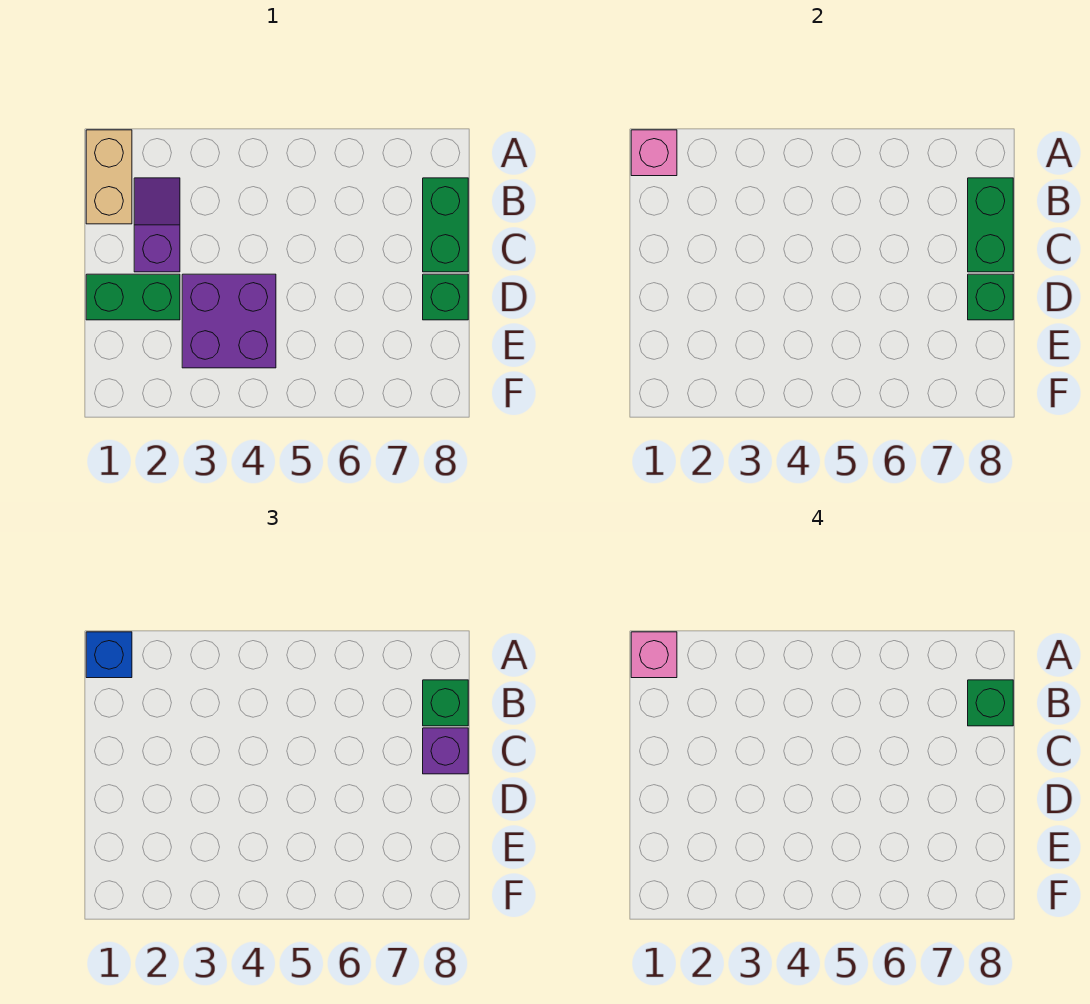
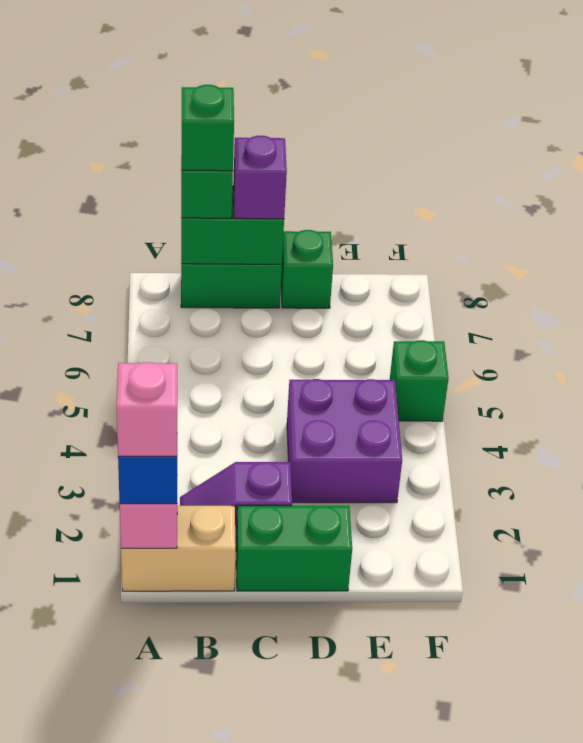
green 1x2 brick [86,274,180,320] -> green 1x2 brick turned to [236,506,352,591]
green 1x1 brick [968,274,1013,320] -> green 1x1 brick moved to [390,340,449,421]

